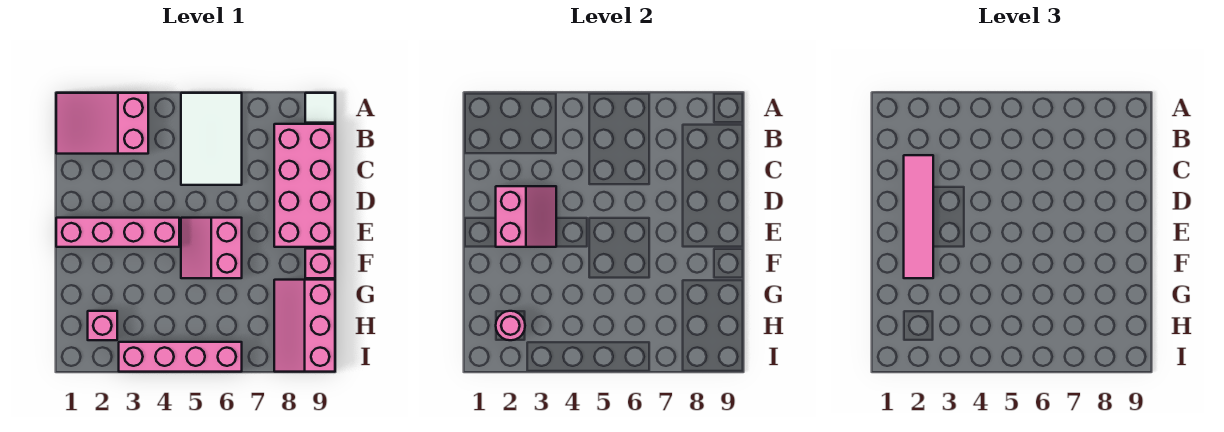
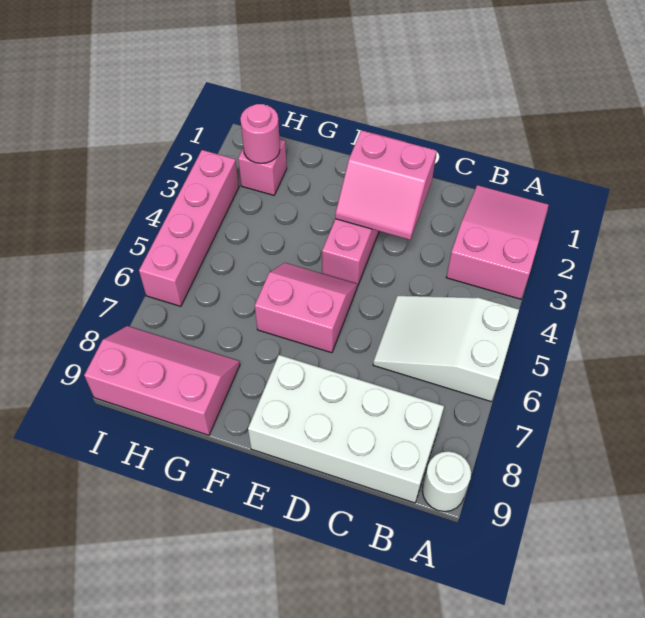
white 2x3 tile [181,93,242,185] -> white 2x3 slope [373,296,519,402]
white 1x1 tile [305,93,335,123] -> white 1x1 round brick [422,451,471,512]
pink 2x4 brick [274,124,335,247] -> white 2x4 brick [248,355,444,503]
pink 1x4 tile [904,155,933,278] -> none
pink 1x1 brick [305,249,335,278] -> none

